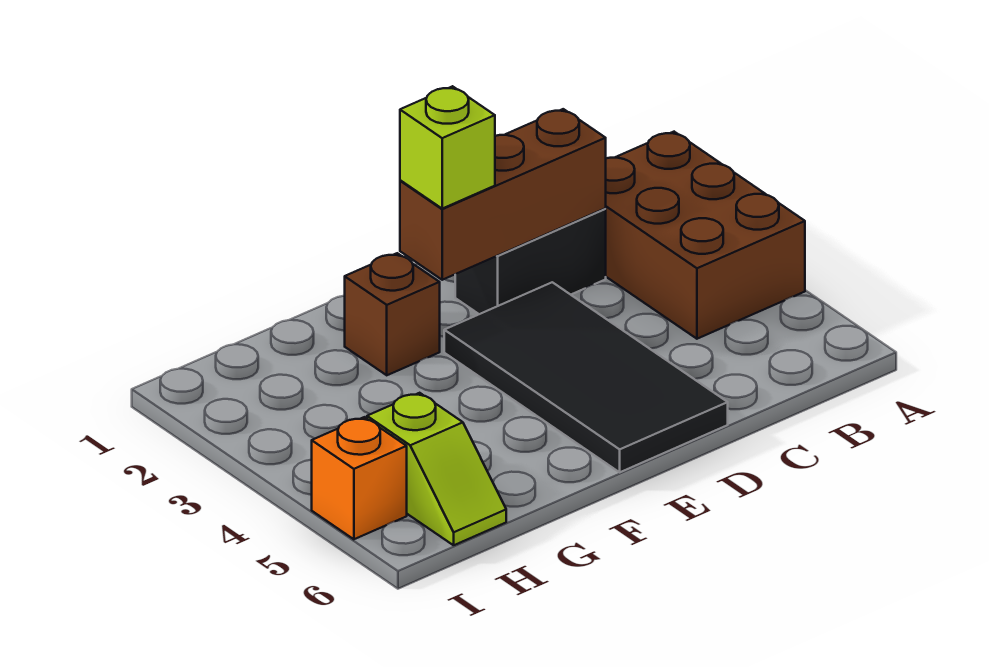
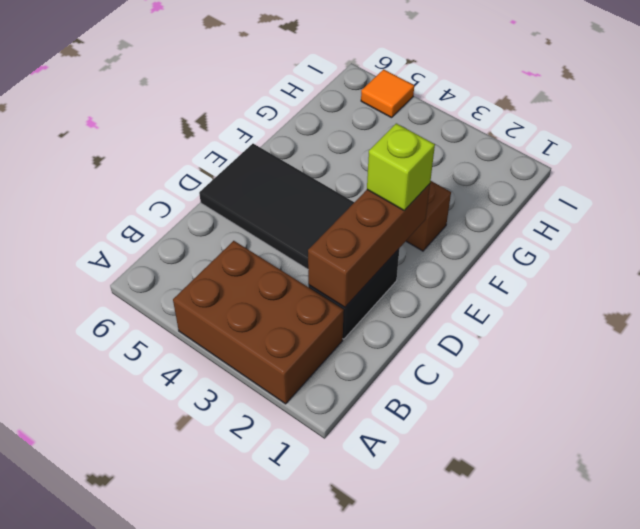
lime 1x2 slope [367,393,506,545] -> none
orange 1x1 brick [312,417,407,539] -> orange 1x1 tile [361,69,414,118]

